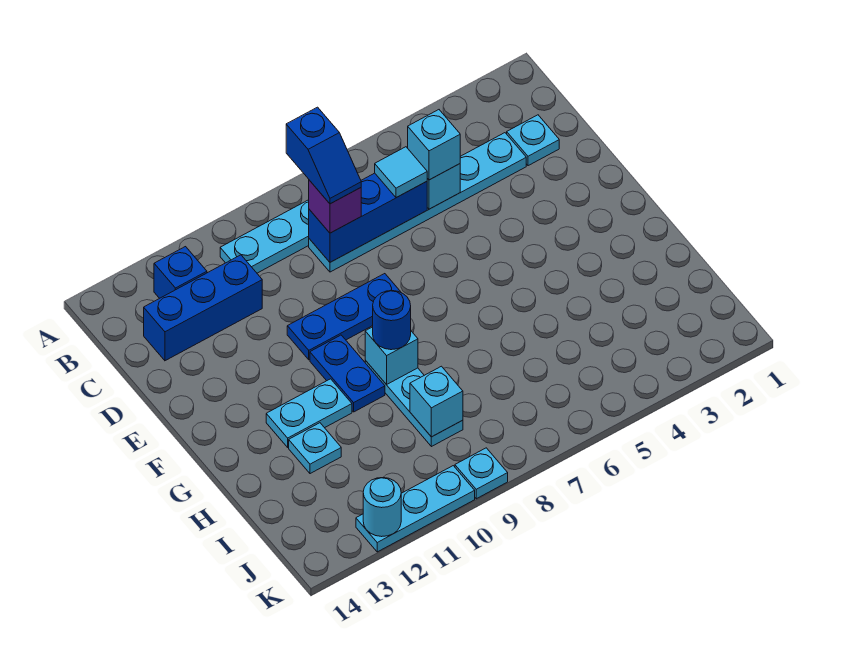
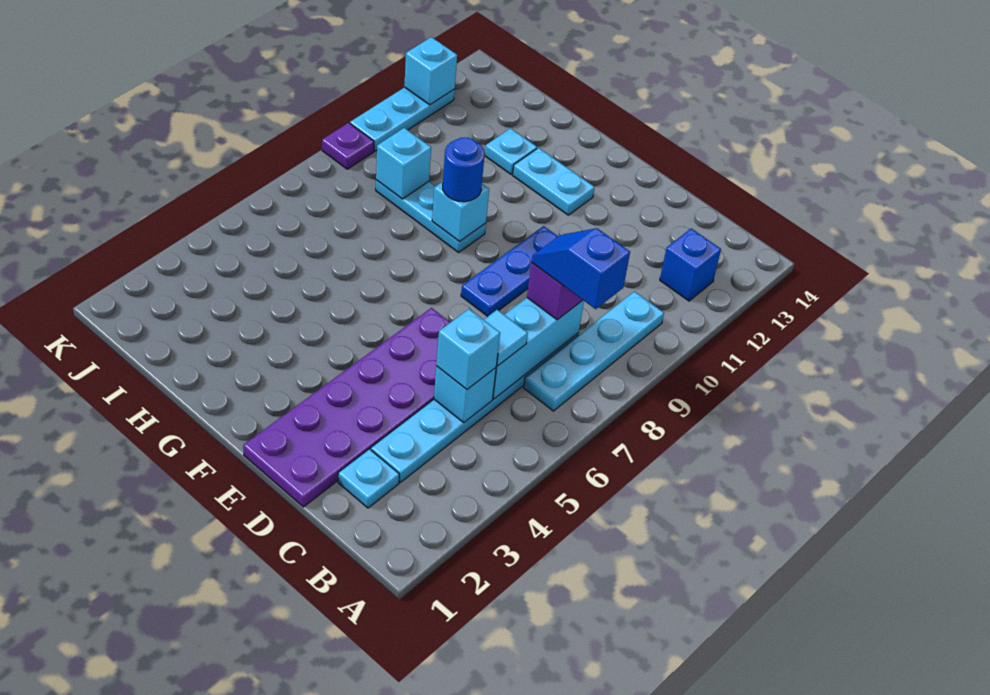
blue 1x3 brick [309,173,427,262] -> cyan 1x3 brick [493,298,584,399]
blue 1x3 brick [144,255,262,361] -> none
none -> purple 2x6 plate [243,308,450,507]
blue 1x2 plate [310,335,385,412] -> none
cyan 1x2 plate [266,379,352,447] -> cyan 1x2 plate turned to [513,148,595,215]
cyan 1x1 plate [455,448,508,499] -> purple 1x1 plate [322,123,374,169]
cyan 1x1 round brick [363,478,401,537] -> cyan 1x1 brick [404,37,457,105]

